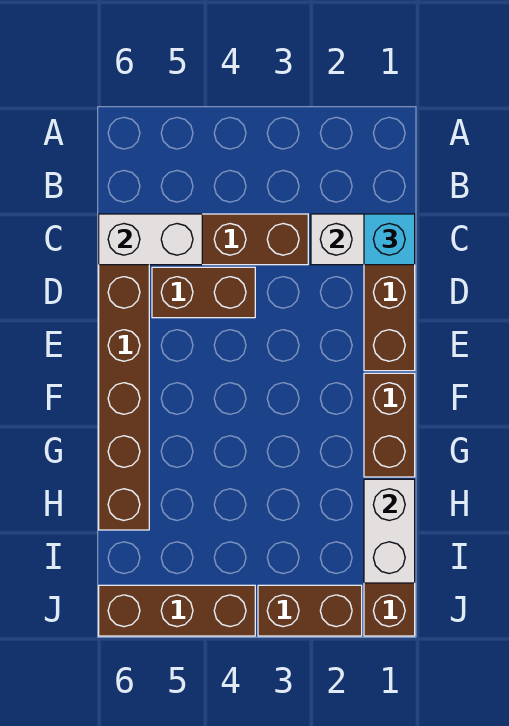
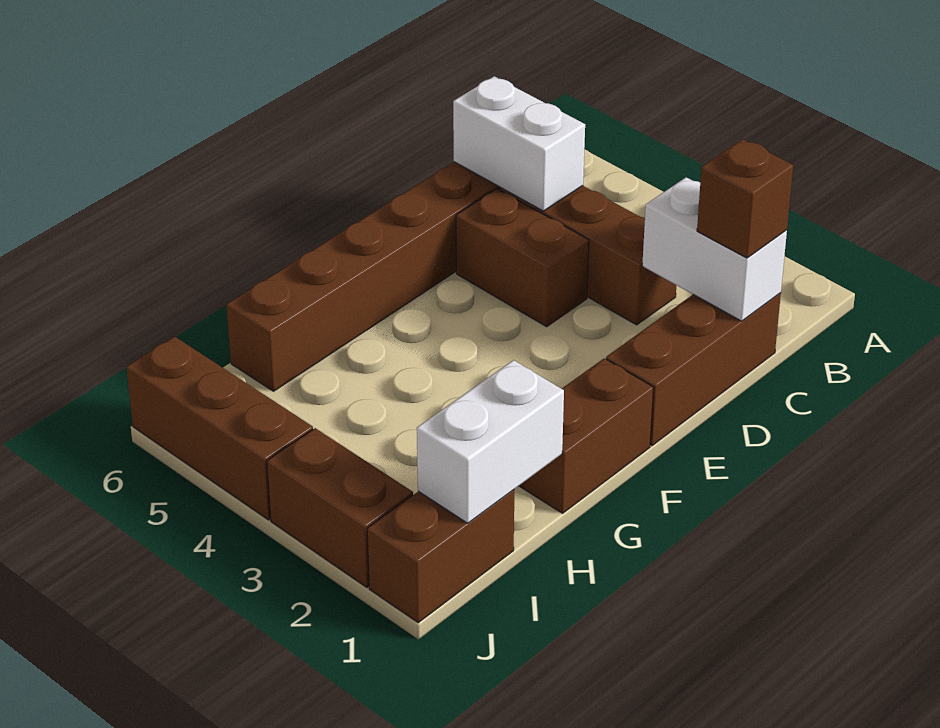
cyan 1x1 brick [364,214,415,265] -> brown 1x1 brick [697,139,793,258]

